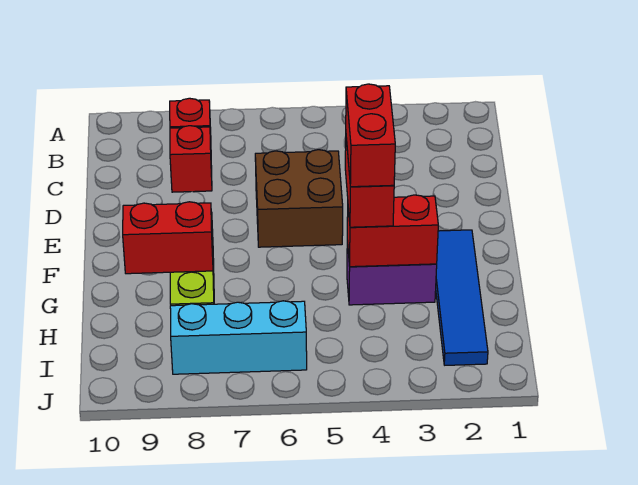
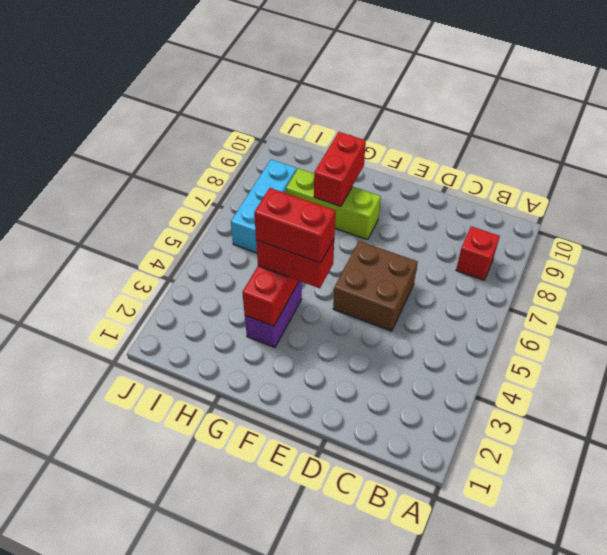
red 1x1 brick [170,126,212,192] -> none
blue 1x4 tile [436,230,488,365] -> none

